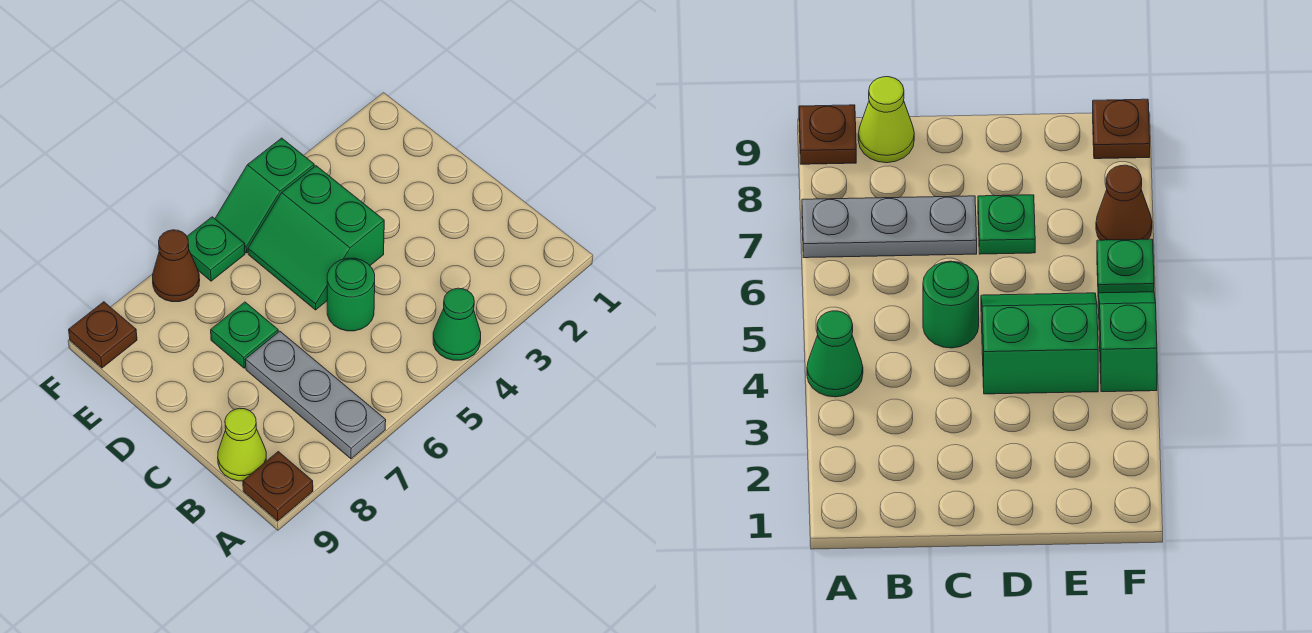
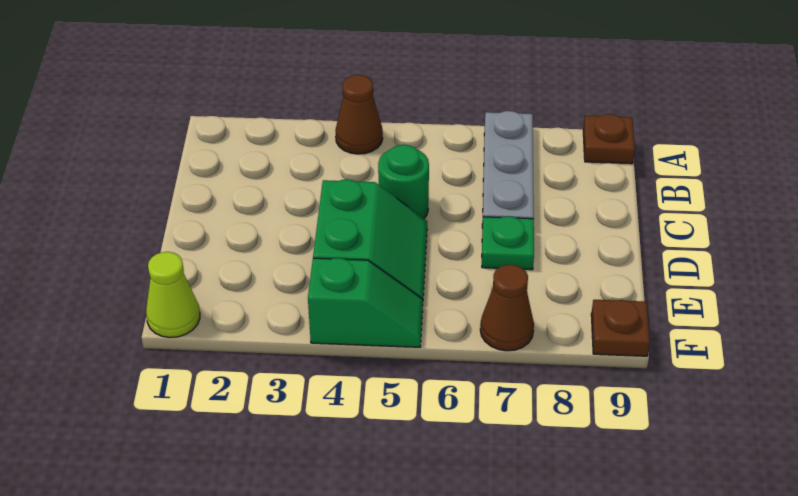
green 1x1 cone [433,288,481,360] -> brown 1x1 cone [335,75,383,154]
lime 1x1 cone [218,408,266,481] -> lime 1x1 cone moved to [146,252,200,338]
green 1x1 plate [187,217,245,281] -> none

